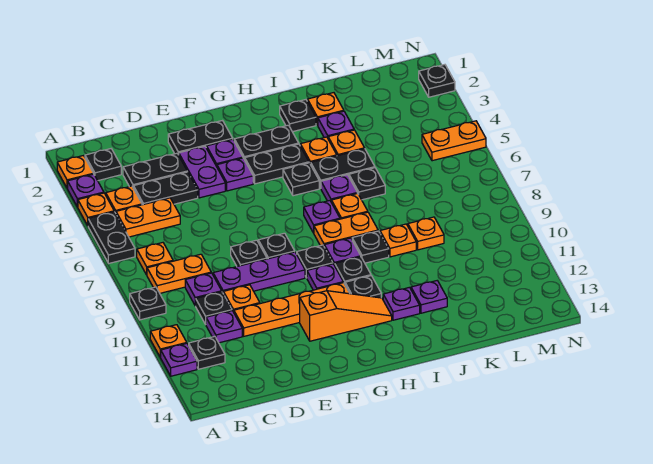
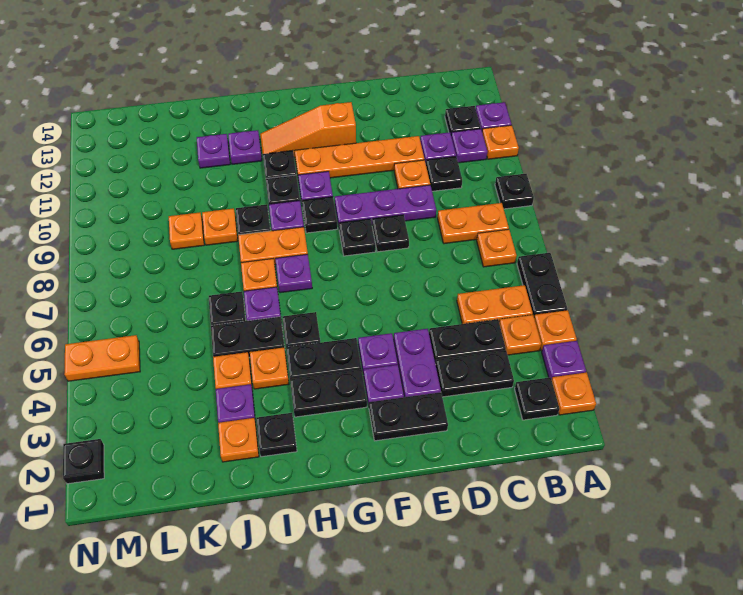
purple 1x1 plate [185,273,222,306] -> purple 1x1 plate moved to [451,129,487,163]

